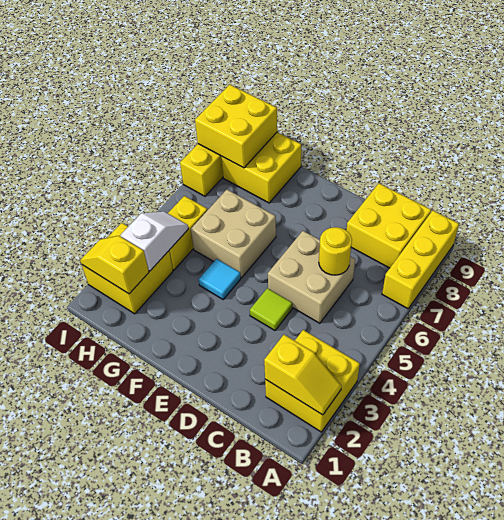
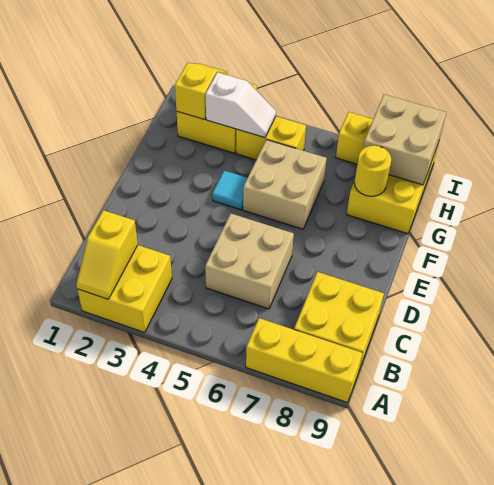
yellow 1x1 round brick [319,227,352,275] -> yellow 1x1 round brick moved to [354,146,391,196]
lime 1x1 tile [250,288,292,330] -> none
yellow 2x2 brick [195,85,277,168] -> tan 2x2 brick [363,95,446,185]

